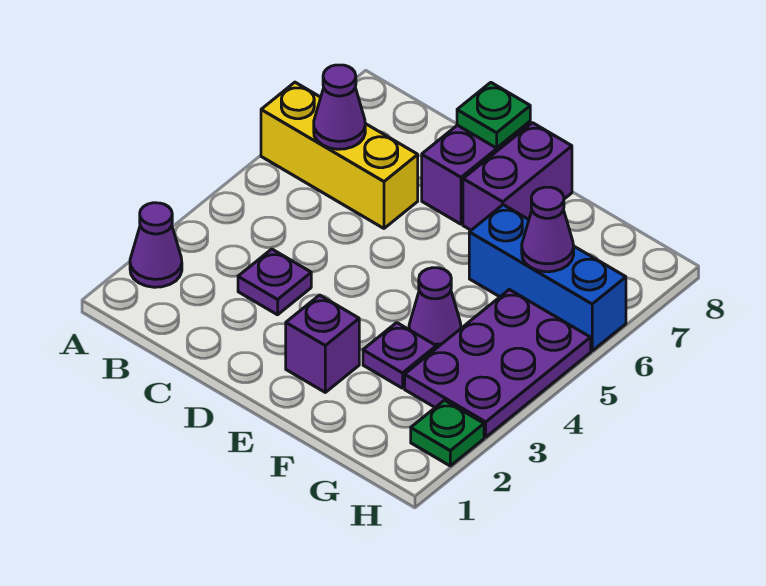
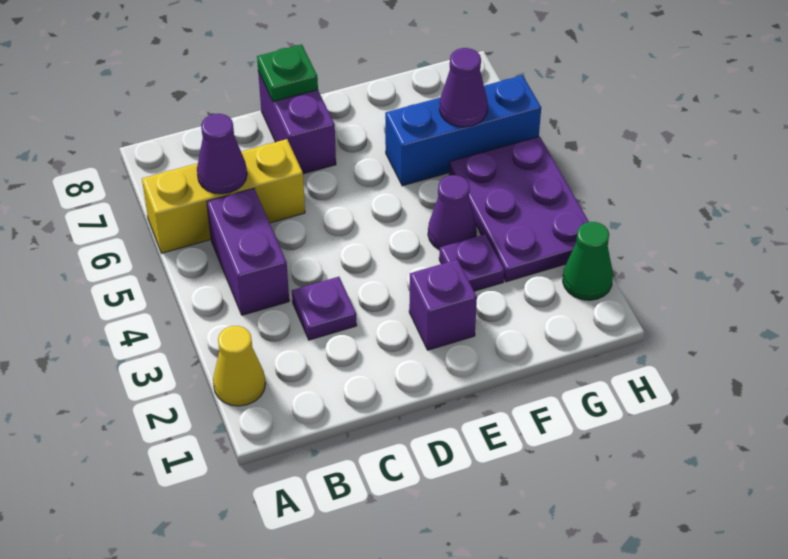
purple 1x1 cone [130,203,182,287] -> yellow 1x1 cone [213,326,266,406]
purple 1x2 brick [463,123,572,230] -> purple 1x2 brick moved to [207,189,289,315]
green 1x1 plate [411,400,484,466] -> green 1x1 cone [563,222,613,300]

